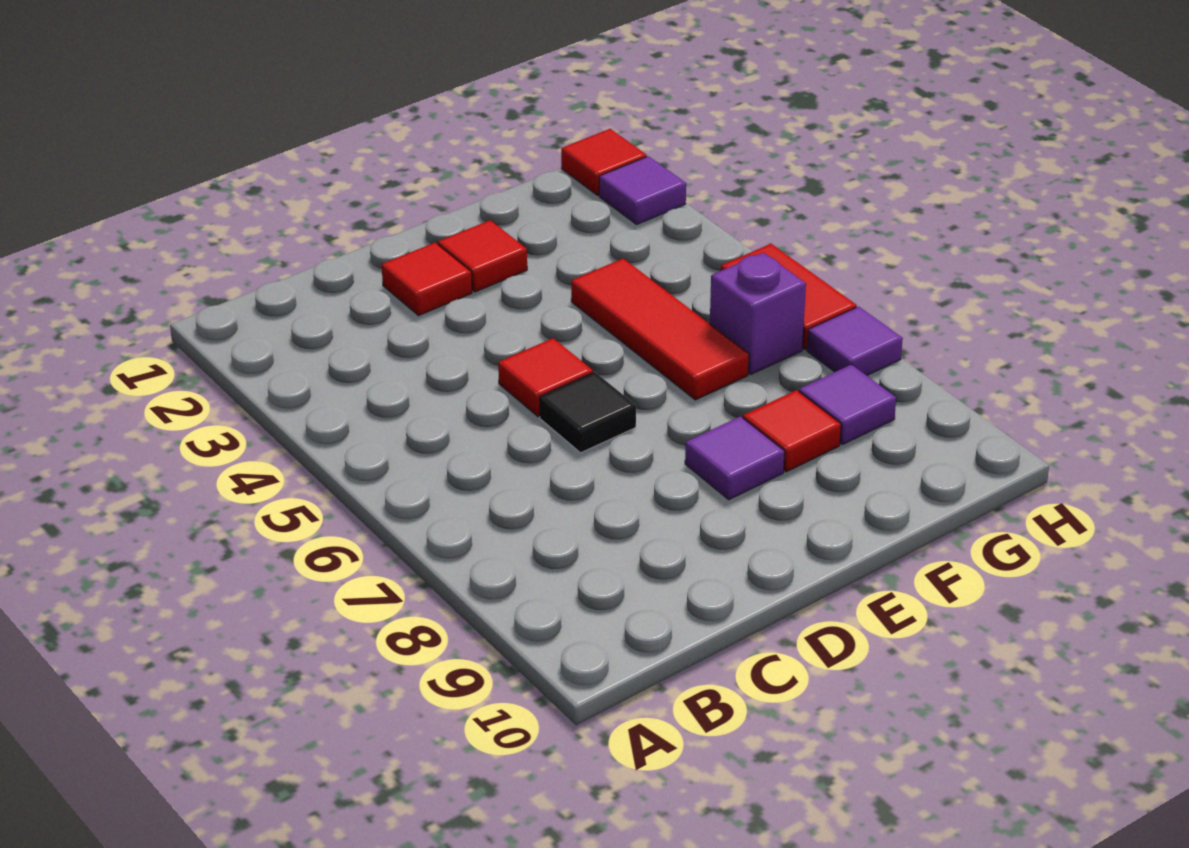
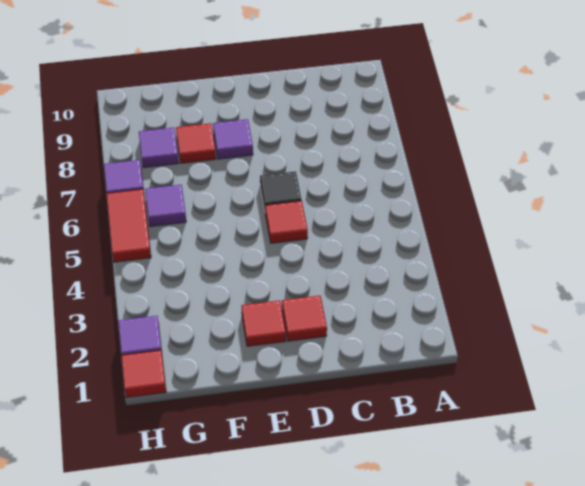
red 1x3 tile [571,259,749,400] -> none
purple 1x1 brick [710,253,806,374] -> purple 1x1 tile [145,185,186,227]

